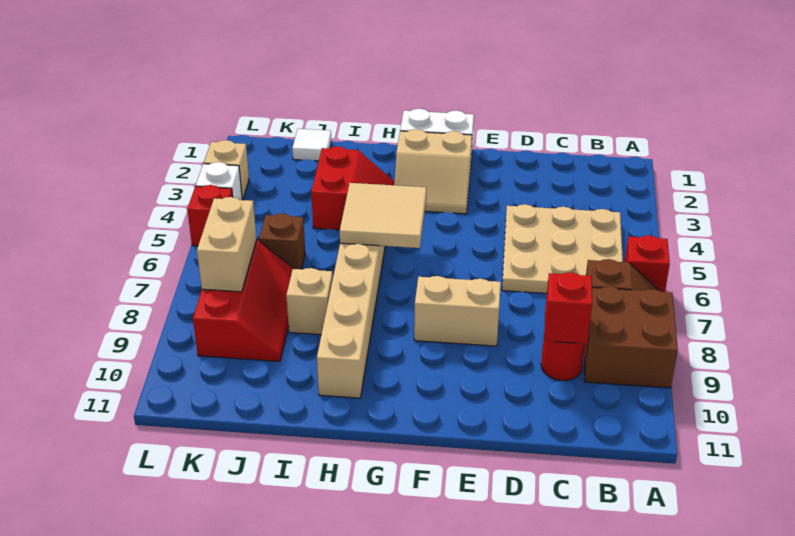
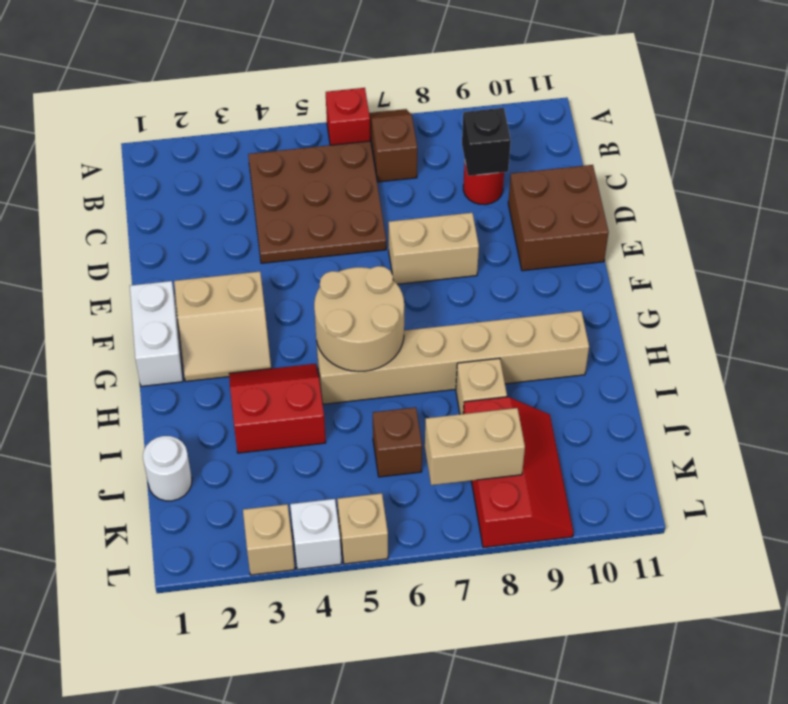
brown 2x2 brick [584,287,678,388] -> brown 2x2 brick moved to [508,165,609,271]
tan 3x3 plate [502,204,623,293] -> brown 3x3 plate [248,141,386,263]
red 1x1 brick [545,272,592,344] -> black 1x1 brick [462,108,511,176]
tan 1x2 brick [414,276,501,346] -> tan 1x2 brick turned to [389,213,479,284]
tan 2x2 slope [394,129,472,214] -> tan 2x2 slope turned to [174,271,271,381]
tan 2x2 tile [340,183,426,248] -> tan 2x2 round brick [314,266,404,372]
white 1x1 tile [292,129,331,161] -> white 1x1 round brick [143,436,192,501]
red 2x3 slope [193,240,294,361] -> red 2x3 slope turned to [463,397,573,548]
red 1x1 brick [187,185,233,246] -> tan 1x1 brick [337,493,388,564]

